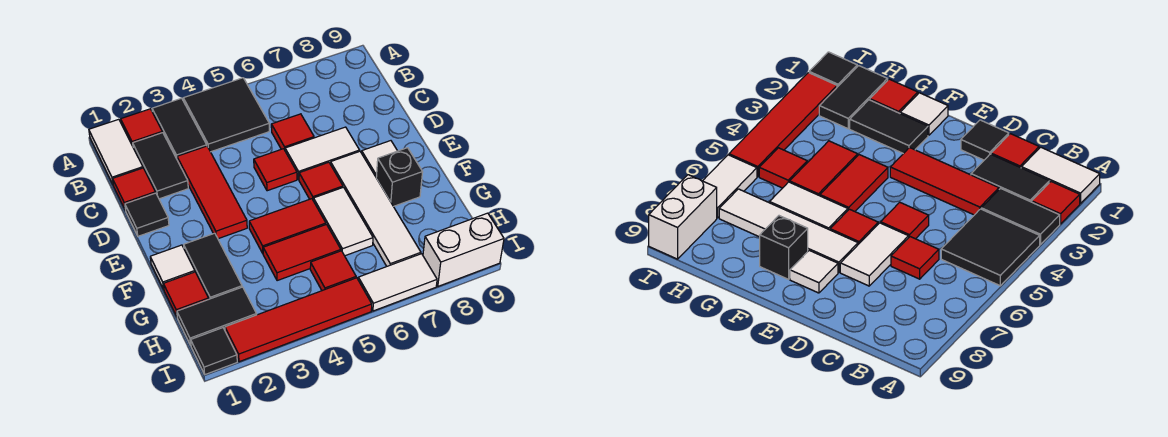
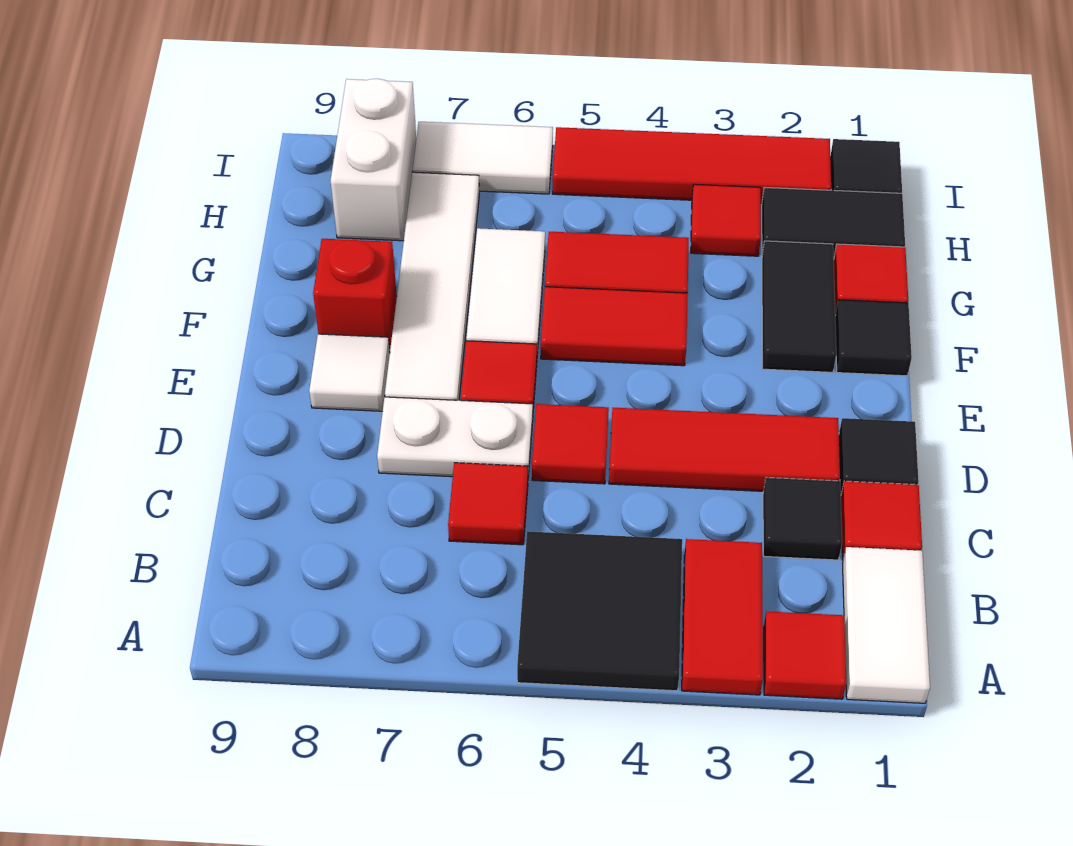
black 1x2 tile [152,98,207,159] -> red 1x2 tile [682,539,763,695]
black 1x2 tile [133,133,188,199] -> black 1x1 tile [763,477,842,560]
red 1x3 tile [177,146,247,239] -> red 1x3 tile turned to [609,408,840,491]
white 1x2 tile [285,127,359,180] -> white 1x2 plate [377,397,533,477]
white 1x1 tile [150,245,195,289] -> black 1x1 tile [835,300,912,376]
black 1x1 brick [376,148,423,206] -> red 1x1 brick [313,239,397,352]
red 1x1 tile [310,251,356,291] -> red 1x1 tile moved to [691,184,761,256]
white 1x2 brick [423,213,504,286] -> white 1x2 brick turned to [331,79,416,241]

